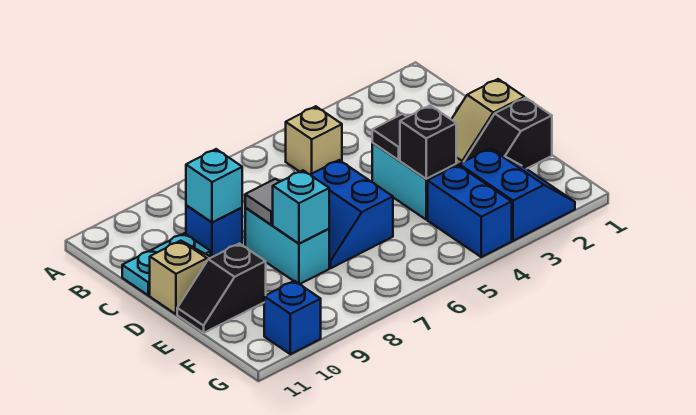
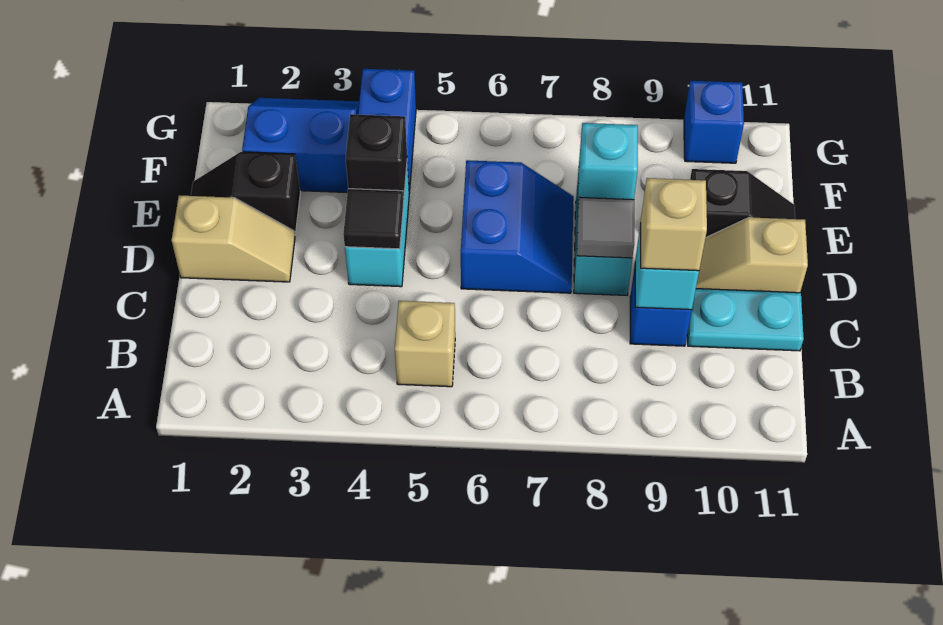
none -> tan 1x1 brick [641,178,707,271]
black 1x2 slope [464,98,552,169] -> black 1x2 slope turned to [191,152,300,234]
blue 2x2 slope [459,148,575,241] -> blue 2x2 slope turned to [242,98,359,193]

